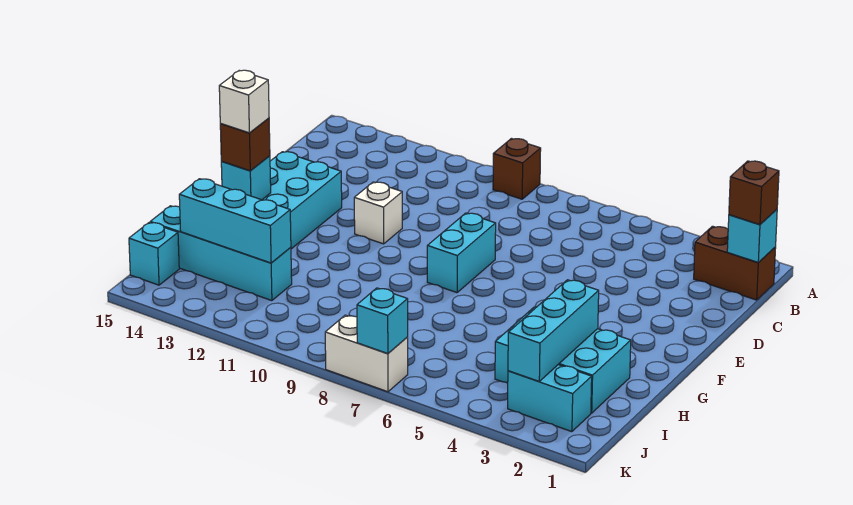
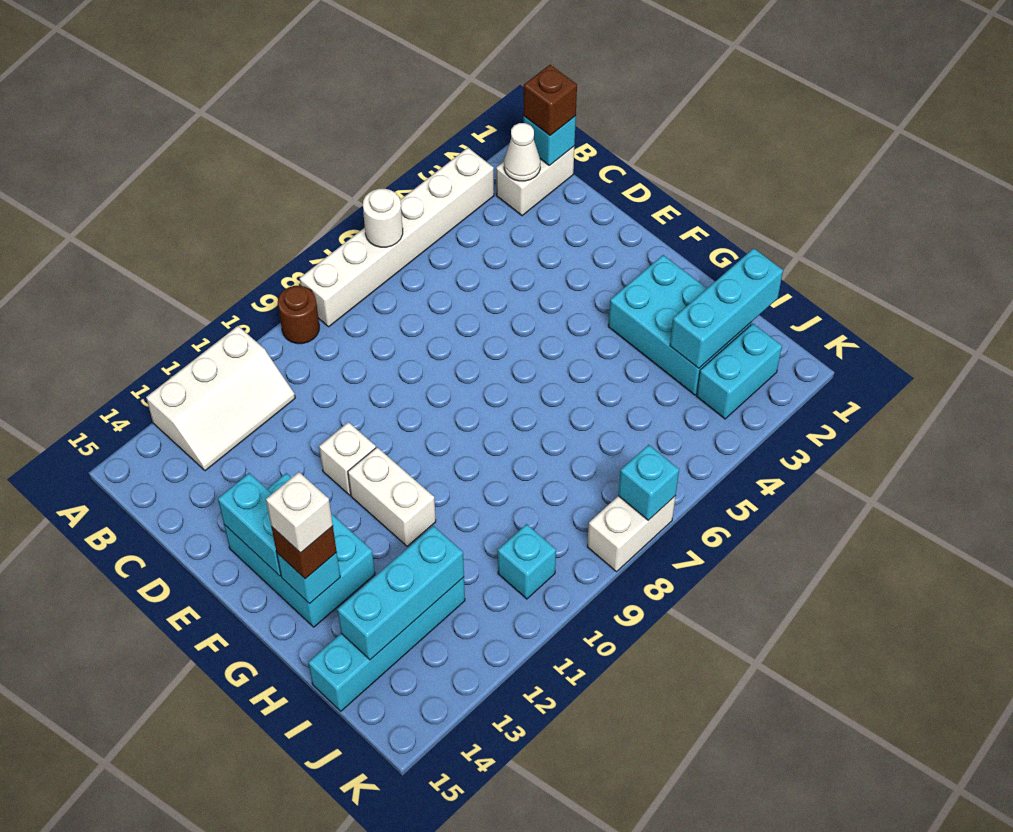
none -> white 1x6 brick [300,148,494,327]
none -> white 1x1 round brick [363,189,403,247]
brown 1x1 brick [493,139,541,199] -> brown 1x1 round brick [278,286,319,344]
none -> white 2x3 slope [146,326,295,471]
brown 1x2 brick [694,226,776,300] -> white 1x2 brick [496,147,574,216]
none -> white 1x1 cone [504,123,540,181]
cyan 1x2 brick [427,213,496,293] -> cyan 1x2 brick moved to [218,473,281,576]
none -> white 1x2 brick [348,447,436,546]
cyan 2x3 brick [495,307,631,413] -> cyan 2x3 brick turned to [608,255,751,395]
cyan 1x3 brick [508,280,599,381] -> cyan 1x3 brick turned to [670,248,783,368]
cyan 1x1 brick [129,222,179,285] -> cyan 1x1 brick moved to [498,524,556,599]

